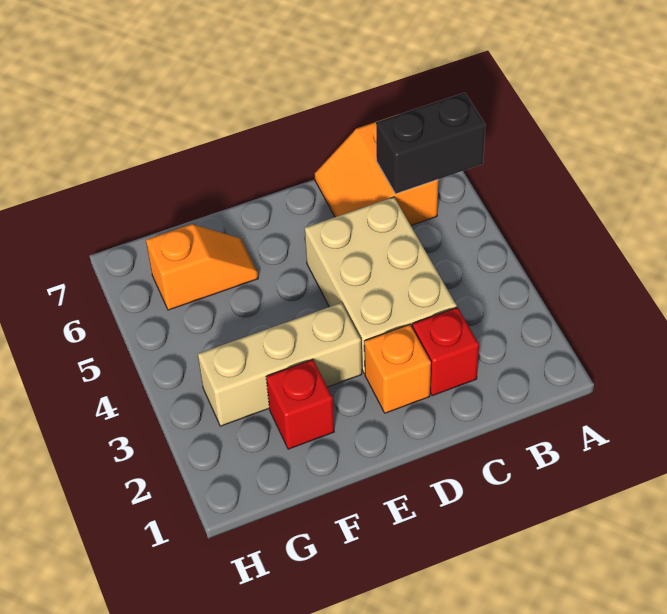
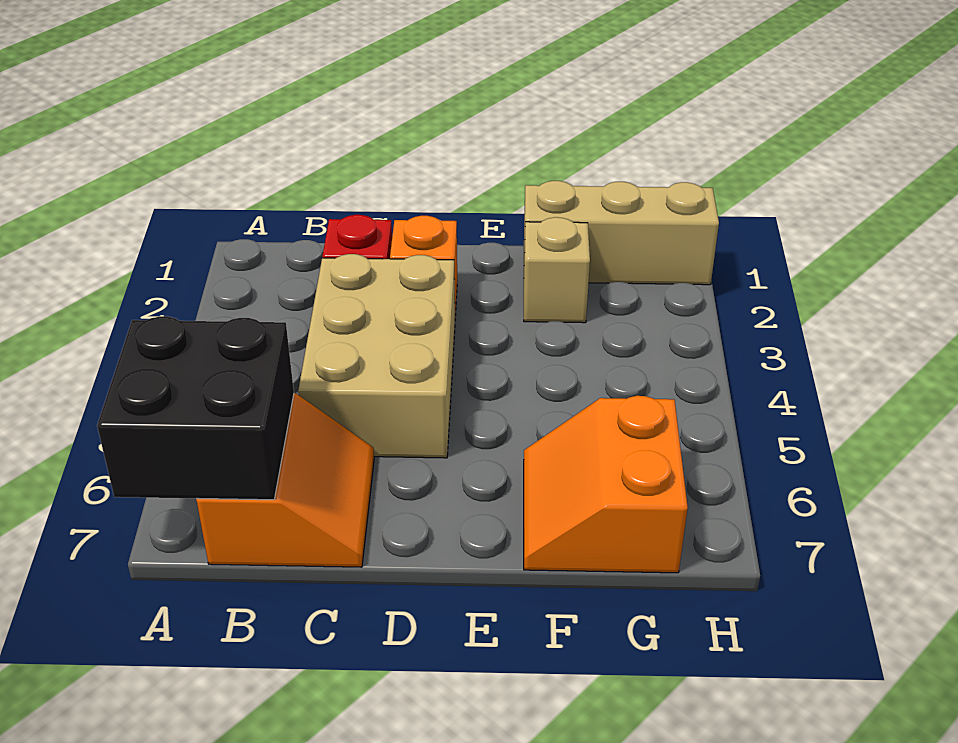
black 1x2 brick [376,93,486,194] -> black 2x2 brick [97,316,294,500]
tan 1x3 brick [198,303,362,426] -> tan 1x3 brick moved to [524,181,719,285]
red 1x1 brick [266,360,334,449] -> tan 1x1 brick [524,217,590,323]
orange 1x2 slope [146,224,258,310] -> orange 2x2 slope [524,396,688,573]

